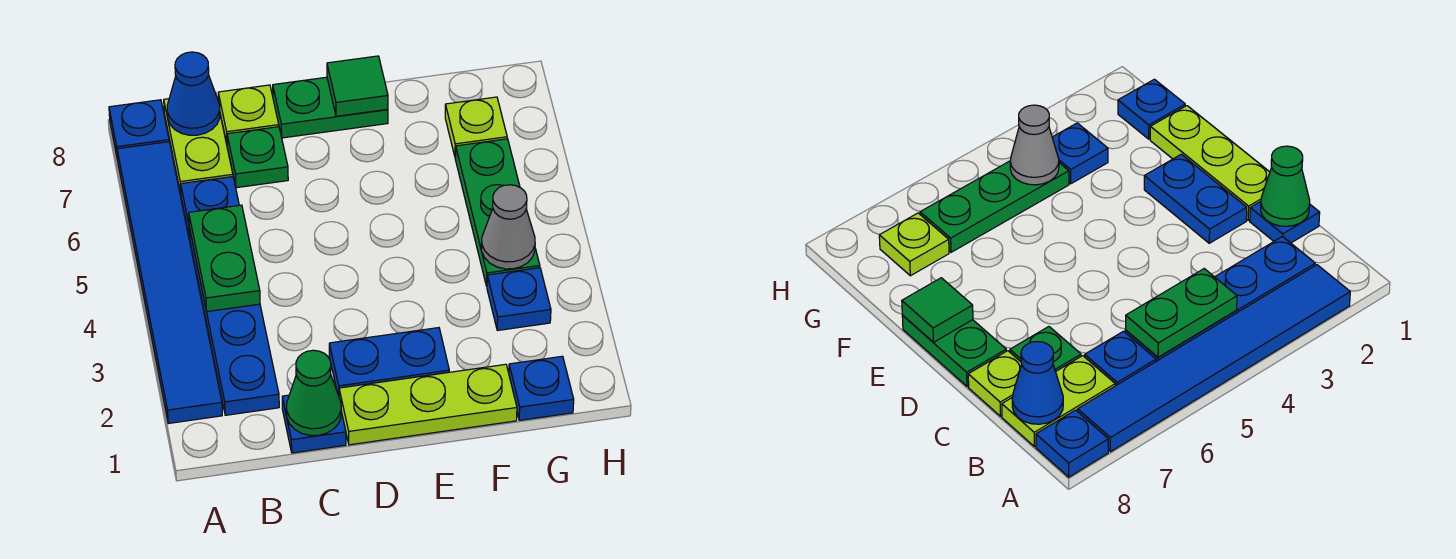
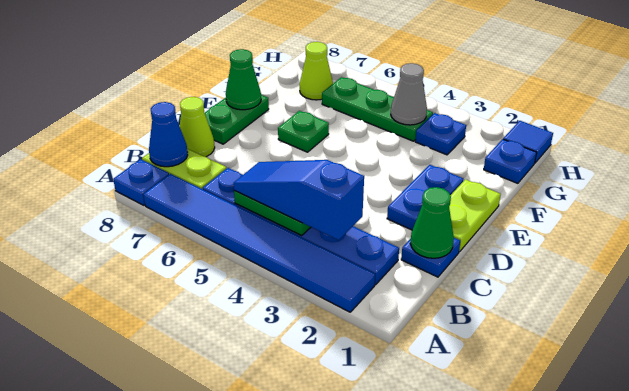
none -> blue 1x3 slope [233,160,364,240]
green 1x1 plate [227,127,288,188] -> green 1x1 plate moved to [278,111,329,152]
lime 1x1 plate [218,85,279,143] -> lime 1x1 cone [180,97,215,157]
lime 1x3 plate [339,364,517,445] -> lime 1x2 plate [449,179,501,252]
green 1x1 tile [327,56,388,116] -> green 1x1 cone [226,49,261,110]
lime 1x1 plate [445,97,507,157] -> lime 1x1 cone [299,42,333,100]
none -> blue 1x1 tile [503,121,553,163]

